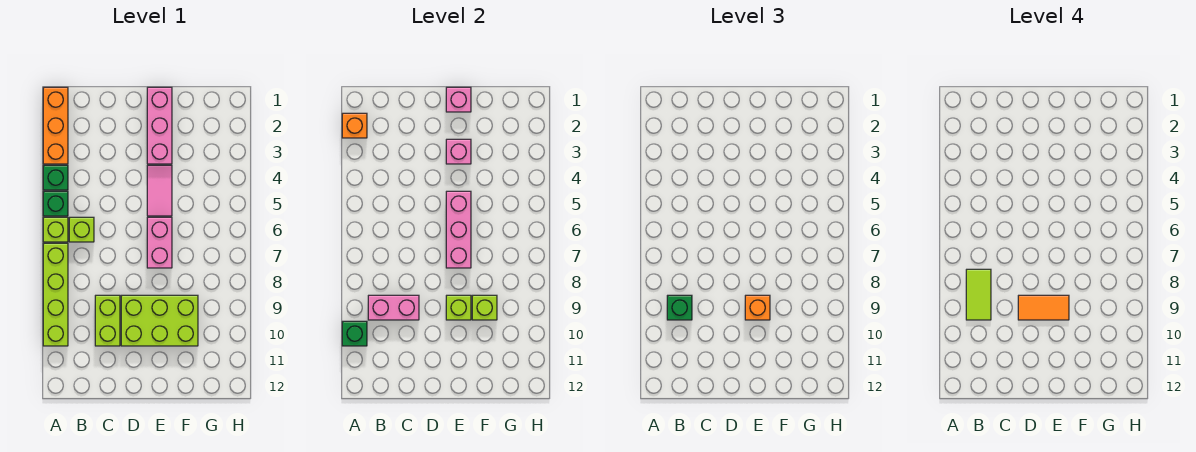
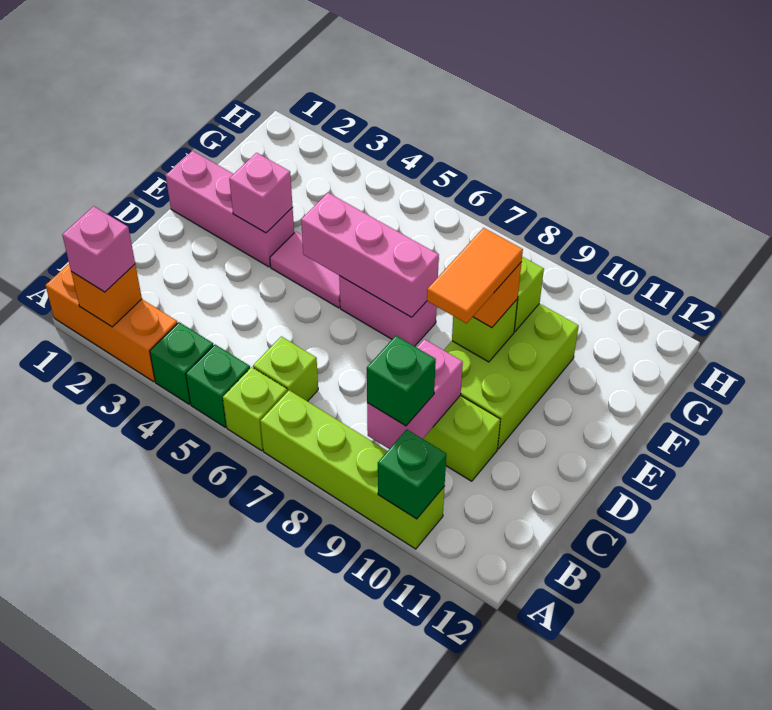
lime 1x2 tile [966,269,991,320] -> none
pink 1x1 brick [446,87,471,112] -> pink 1x1 brick moved to [62,206,135,292]

